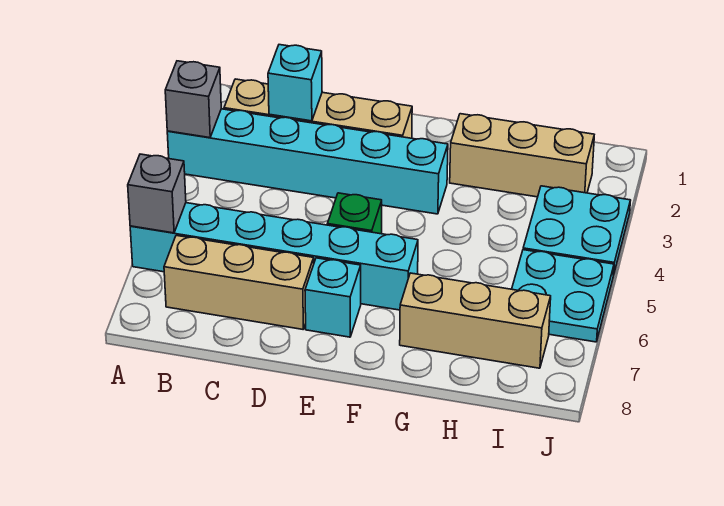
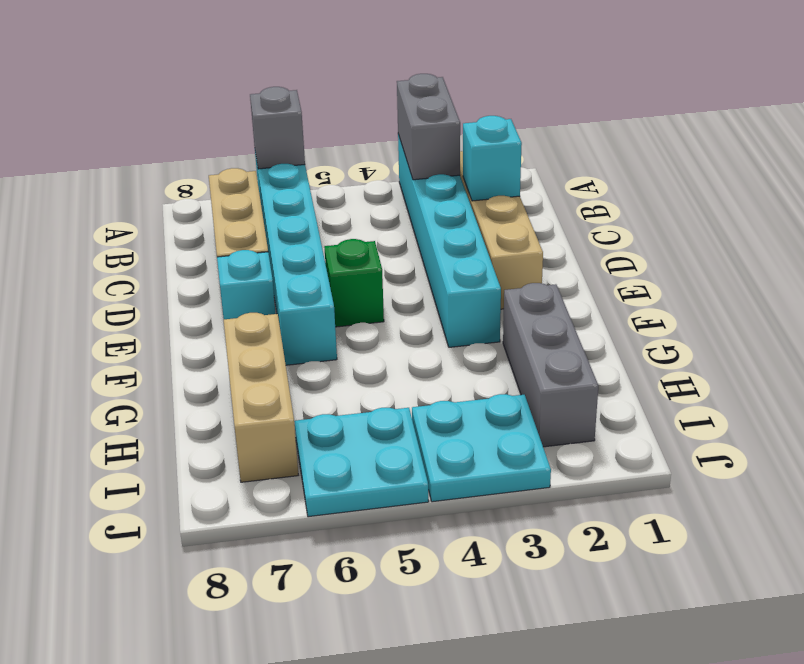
grey 1x1 brick [165,61,221,138] -> grey 1x2 brick [397,74,460,180]
tan 1x3 brick [450,114,594,197] -> grey 1x3 brick [503,283,598,447]

